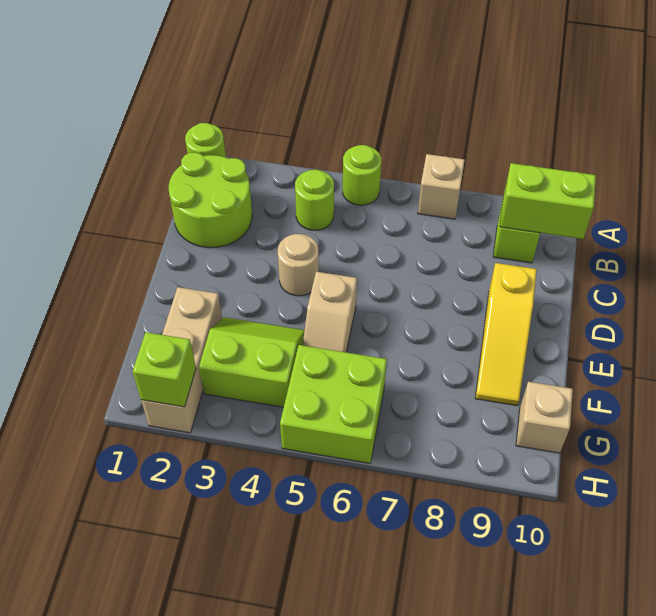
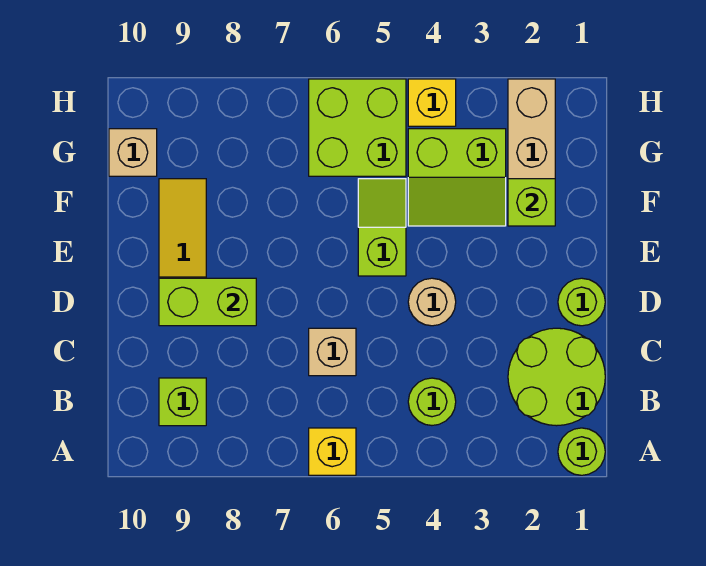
lime 1x1 round brick [343,145,381,205] -> lime 1x1 round brick moved to [558,278,605,326]
none -> yellow 1x1 brick [309,428,356,475]
tan 1x1 brick [418,154,465,219] -> tan 1x1 brick moved to [309,328,356,376]
lime 1x2 brick [500,163,596,239] -> lime 1x2 brick moved to [159,278,256,326]
tan 1x2 slope [303,272,357,352] -> lime 1x2 slope [358,179,406,276]
lime 1x1 brick [133,332,196,407] -> lime 1x1 brick moved to [508,179,555,226]
none -> yellow 1x1 brick [408,79,456,126]

